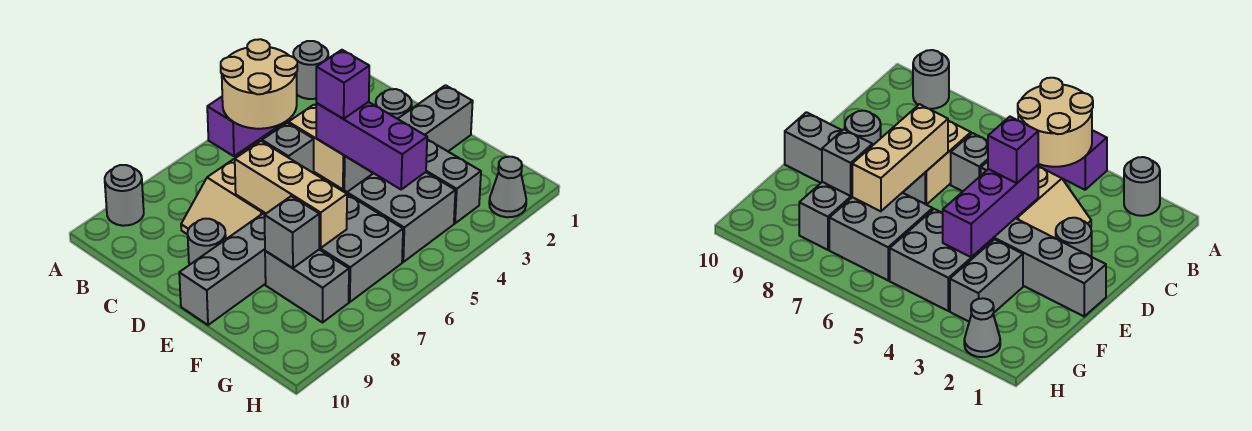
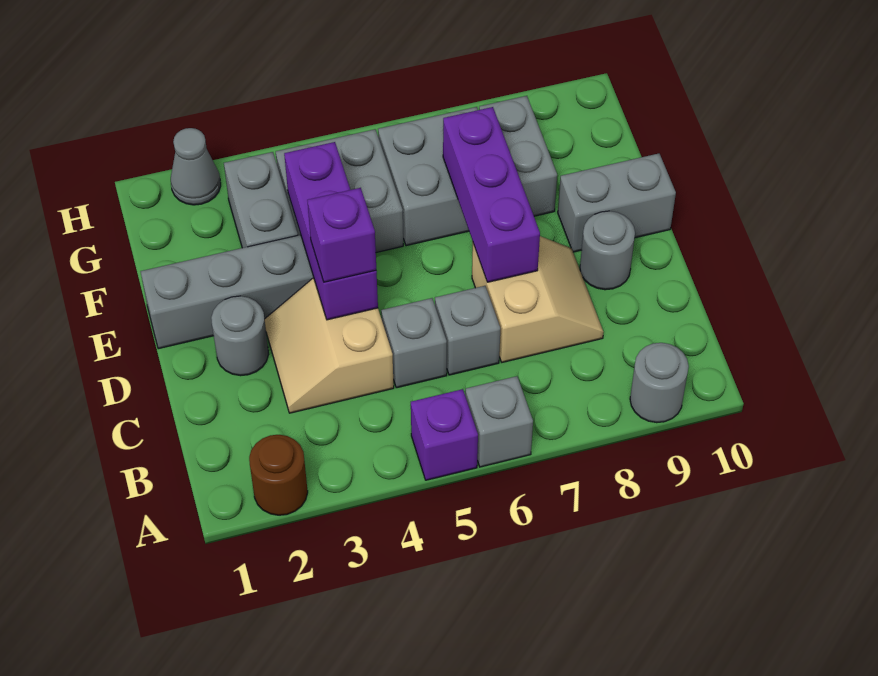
grey 1x1 round brick [293,41,328,99] -> brown 1x1 round brick [249,435,308,515]
purple 1x2 brick [207,97,281,156] -> purple 1x1 brick [411,389,478,480]
tan 2x2 round brick [221,39,297,129] -> none
tan 1x3 brick [235,141,347,248] -> purple 1x3 brick [443,107,540,282]
grey 1x4 brick [179,213,266,325] -> grey 1x2 brick [558,153,676,252]
grey 1x1 brick [264,196,319,268] -> grey 1x1 brick moved to [465,376,533,467]

